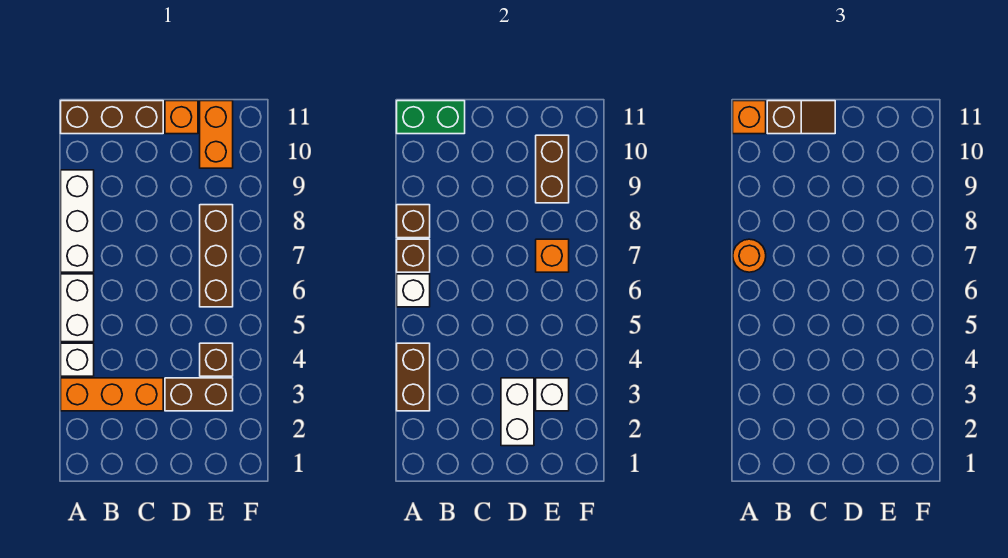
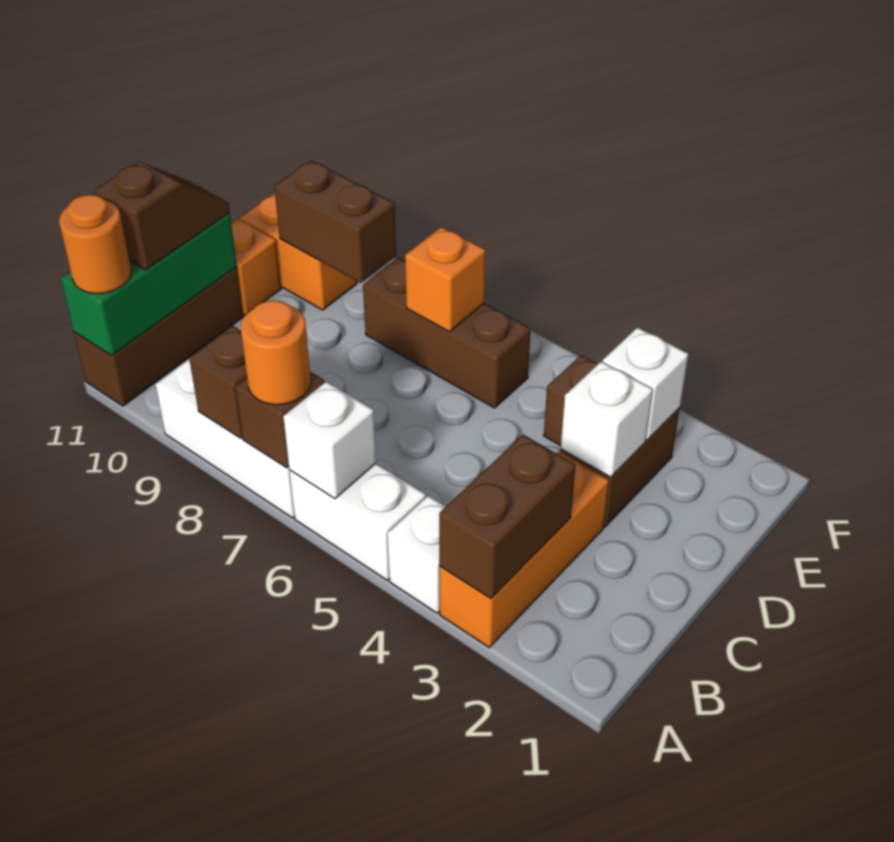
brown 1x2 brick [397,343,430,411] -> brown 1x2 brick turned to [439,435,576,599]
green 1x2 brick [397,101,465,134] -> green 1x3 brick [61,213,237,355]
orange 1x1 brick [733,101,766,134] -> orange 1x1 round brick [59,195,131,294]
white 1x2 brick [501,378,534,446] -> white 1x1 brick [561,362,653,477]

